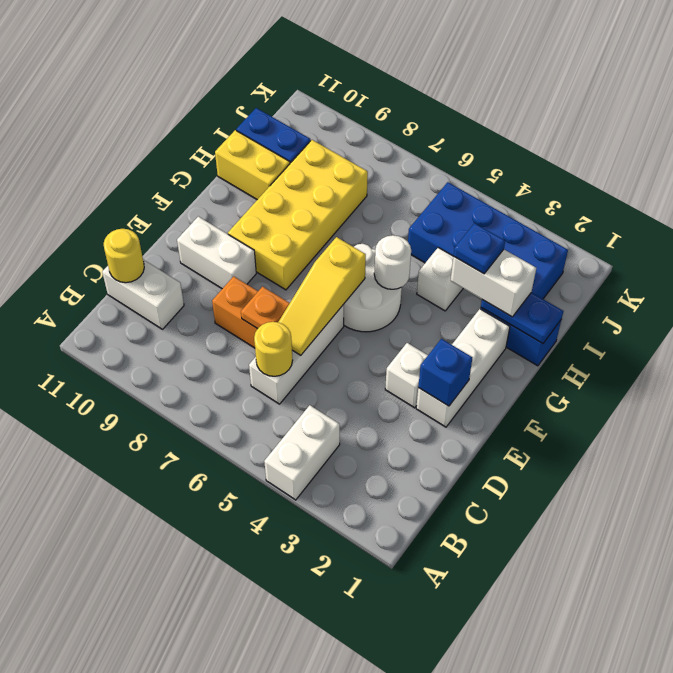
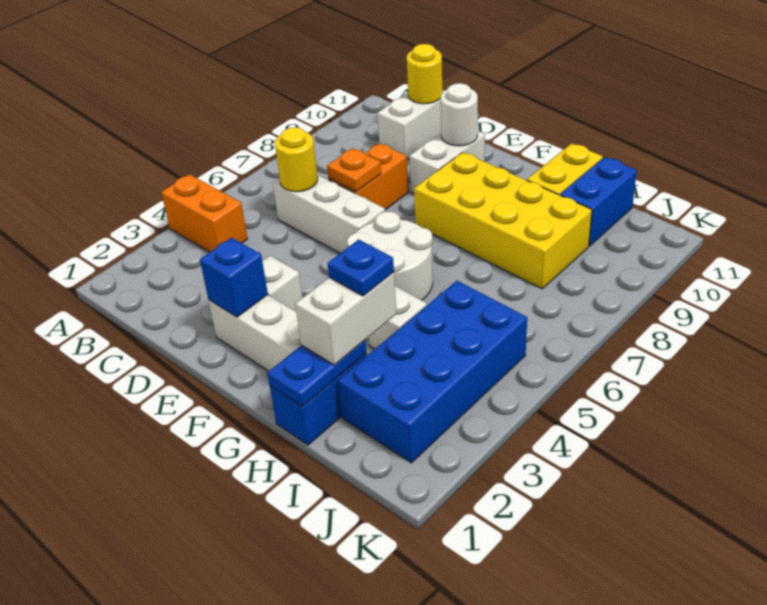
white 1x2 brick [264,405,340,500] -> orange 1x2 brick [161,174,248,252]
yellow 1x3 slope [279,237,366,355] -> none
white 1x1 round brick [374,235,411,289] -> white 1x1 round brick moved to [441,83,478,146]

